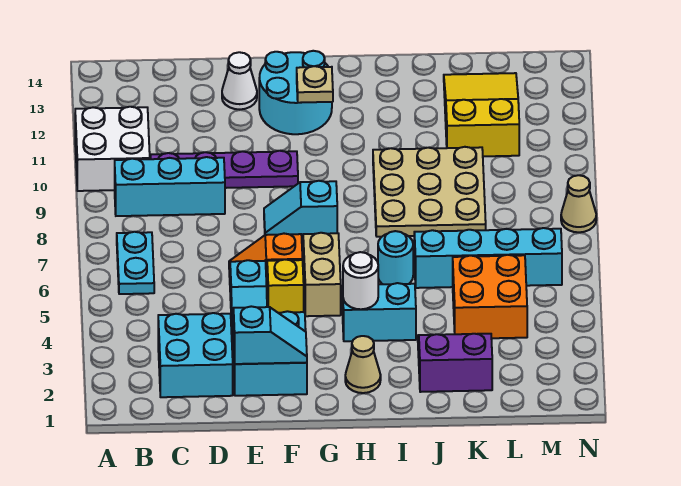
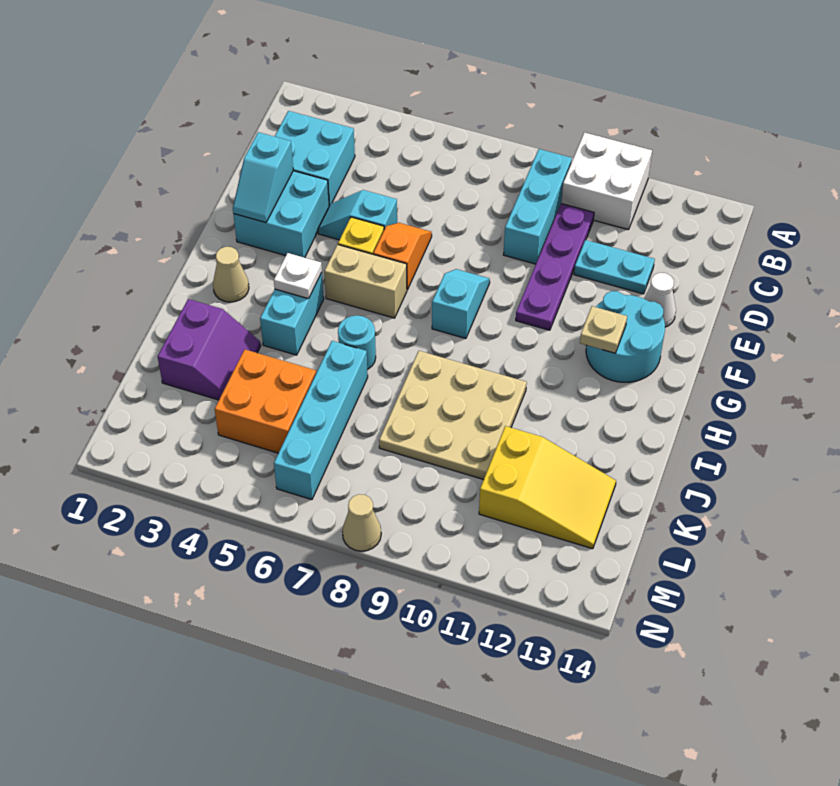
cyan 1x2 plate [117,232,154,294] -> cyan 1x2 plate moved to [574,240,655,294]
white 1x1 round brick [343,252,378,309] -> white 1x1 plate [274,253,322,299]

